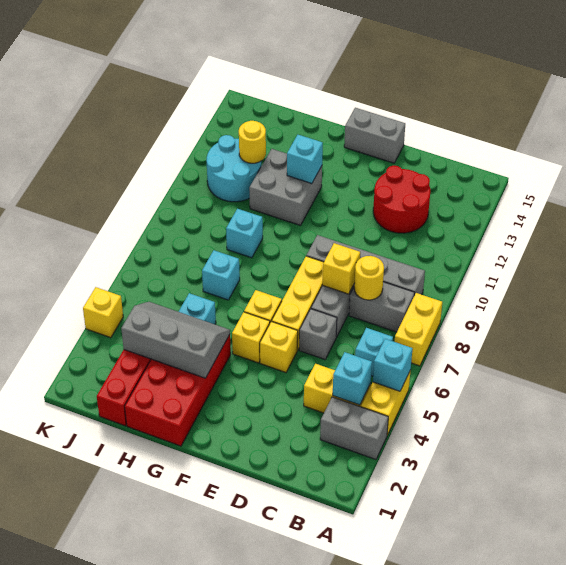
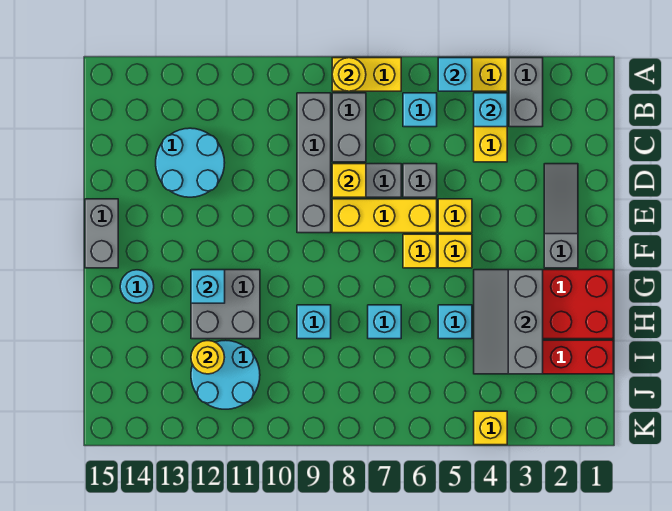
yellow 1x1 round brick [354,256,384,300] -> yellow 1x1 round brick moved to [332,58,366,91]
red 2x2 round brick [373,166,430,233] -> cyan 2x2 round brick [156,128,225,197]
none -> grey 1x3 slope [544,164,578,268]
none -> cyan 1x1 round brick [120,270,154,303]

